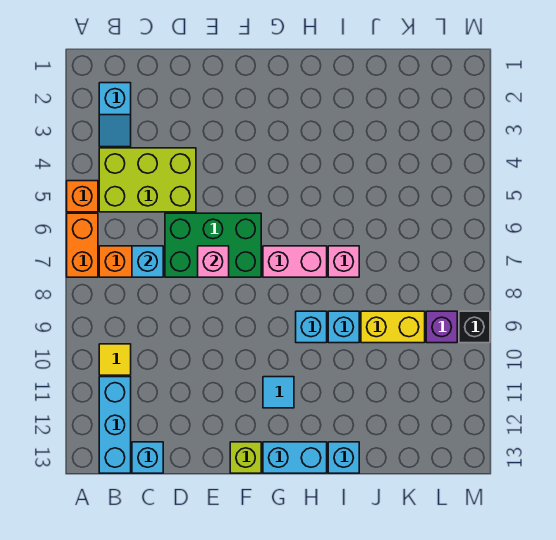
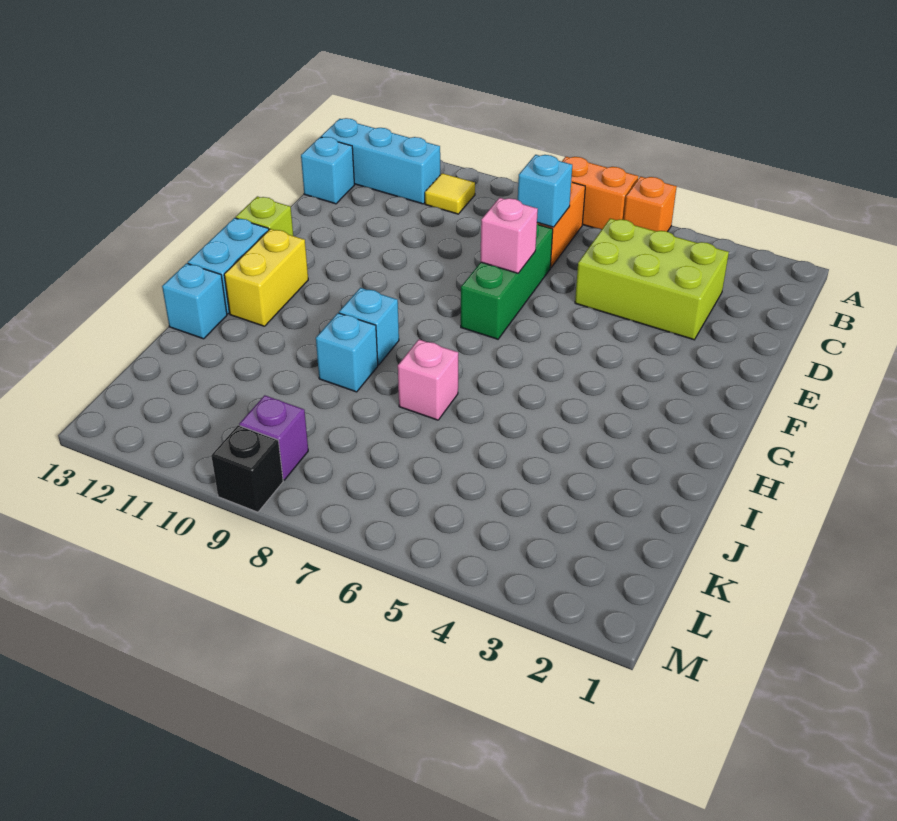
cyan 1x2 slope [99,83,131,147] -> none
lime 2x3 brick [99,148,196,212] -> lime 2x3 brick turned to [575,219,729,340]
green 2x3 brick [165,213,261,277] -> green 1x3 brick [461,224,553,339]
pink 1x2 brick [263,246,327,277] -> none
cyan 1x1 tile [263,377,294,408] -> none
yellow 1x2 brick [361,311,425,343] -> yellow 1x2 brick moved to [224,229,308,326]

